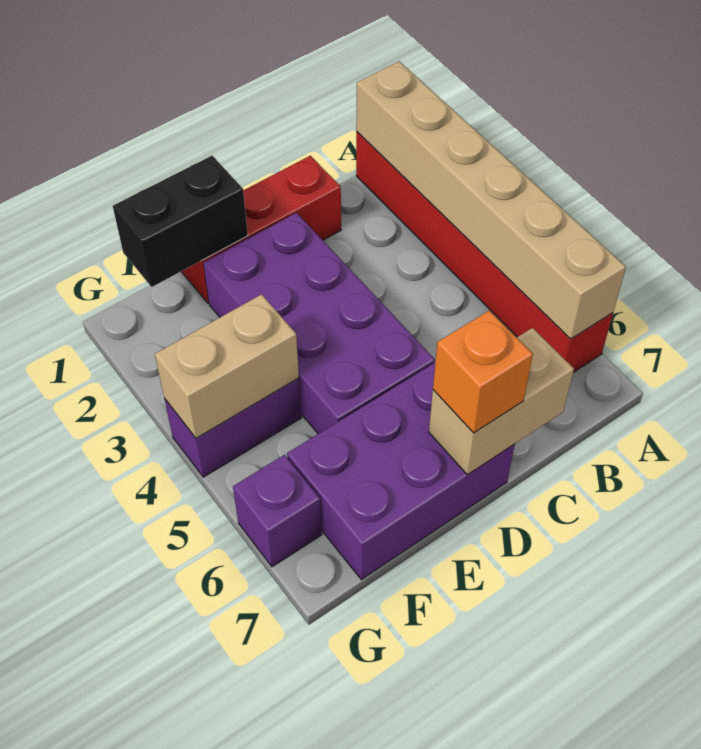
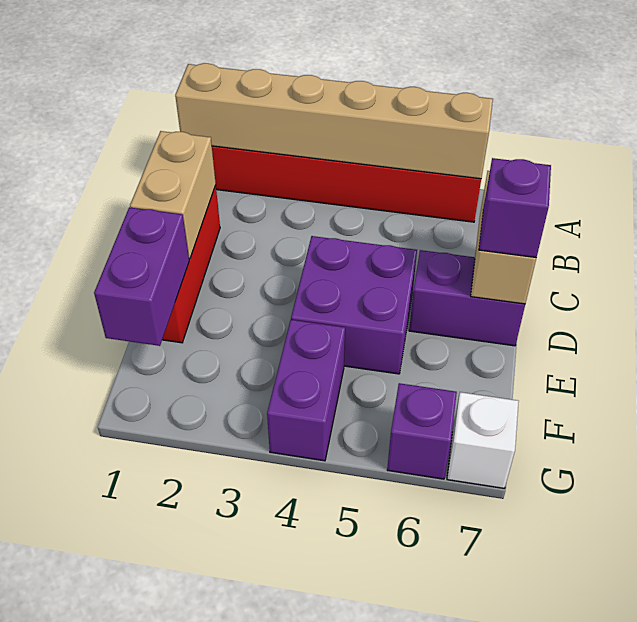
purple 2x4 brick [203,213,435,434] -> purple 2x2 brick [291,236,417,374]
purple 2x3 brick [287,363,515,580] -> purple 1x2 brick [409,250,525,346]
orange 1x1 brick [433,311,533,433] -> purple 1x1 brick [479,158,551,258]
black 1x2 brick [113,156,248,287] -> purple 1x2 brick [94,207,189,346]
tan 1x2 brick [155,294,299,438] -> tan 1x2 brick moved to [130,131,216,259]
none -> white 1x1 brick [447,392,519,488]

